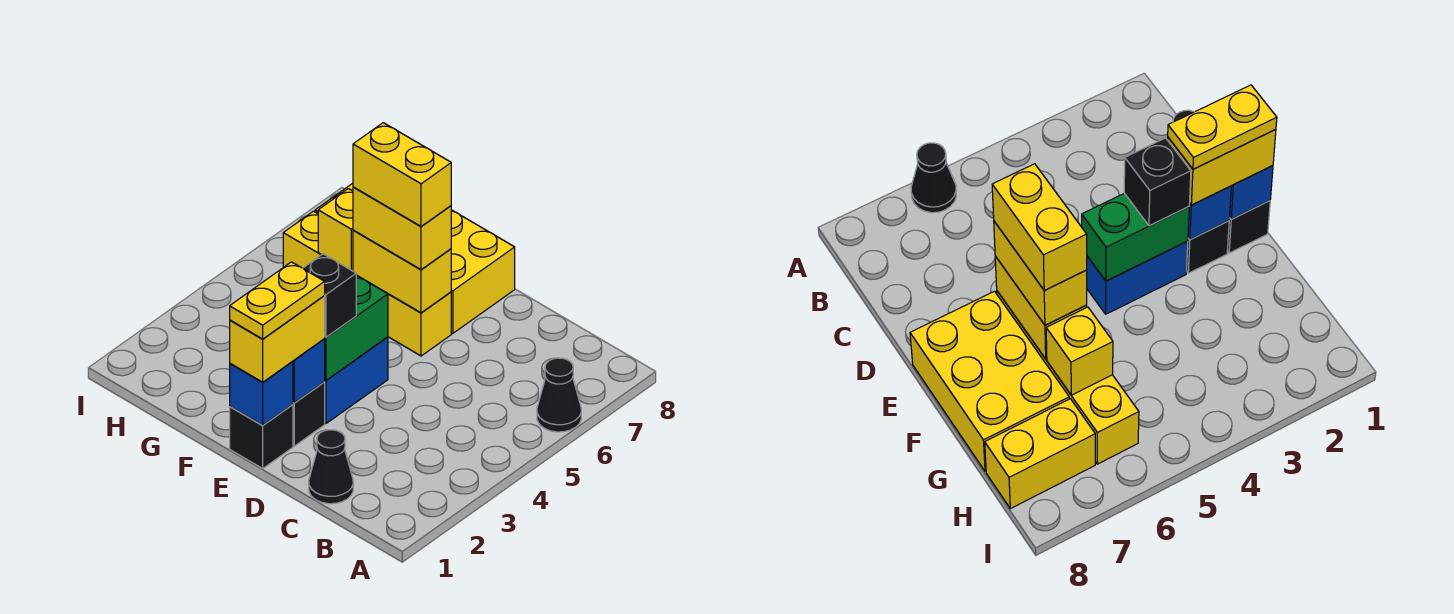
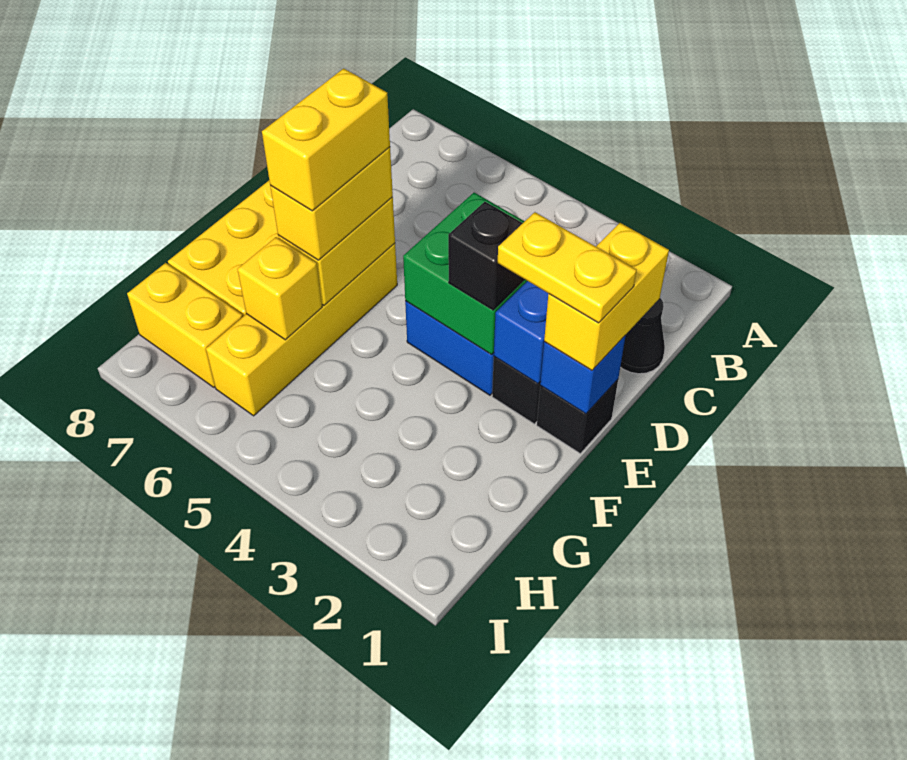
black 1x1 cone [537,358,581,432] -> none
yellow 1x2 brick [230,296,325,382] -> yellow 1x2 brick turned to [544,223,669,370]
green 1x2 brick [325,275,388,380] -> green 2x2 brick [403,193,527,355]

